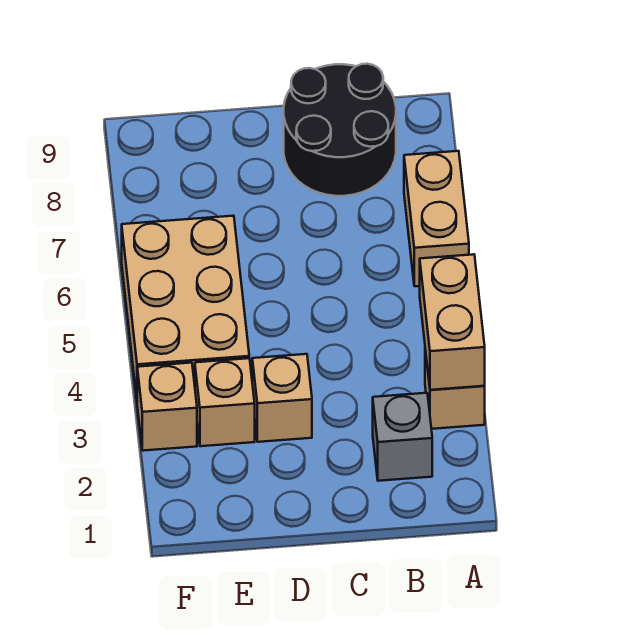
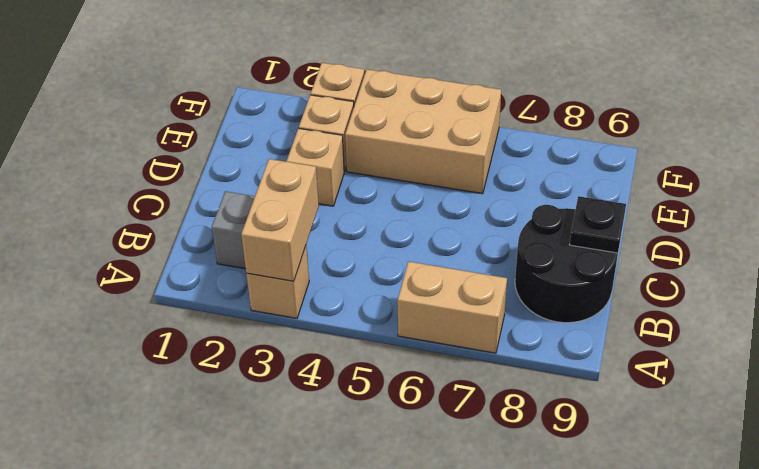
tan 1x2 brick [420,254,485,390] -> tan 1x2 brick turned to [241,159,319,281]
none -> black 1x1 plate [570,196,626,253]

